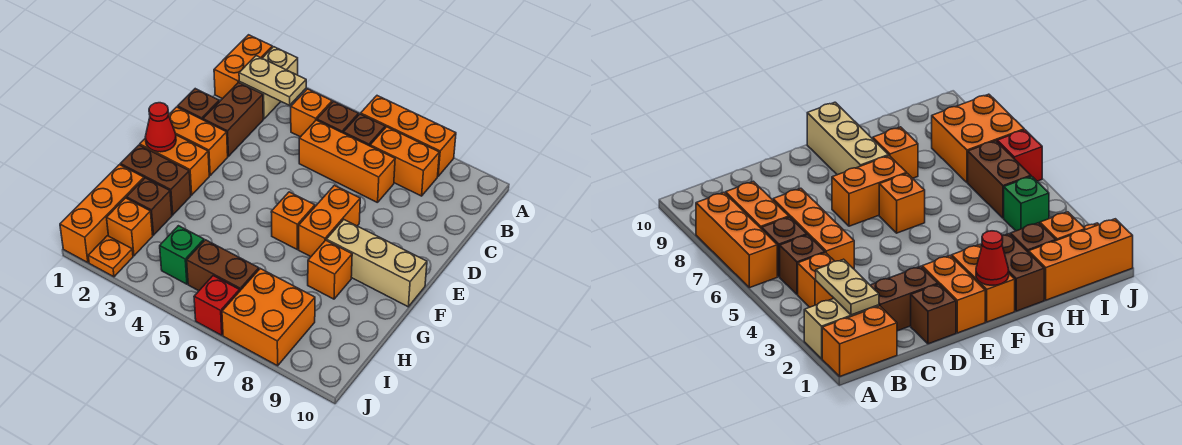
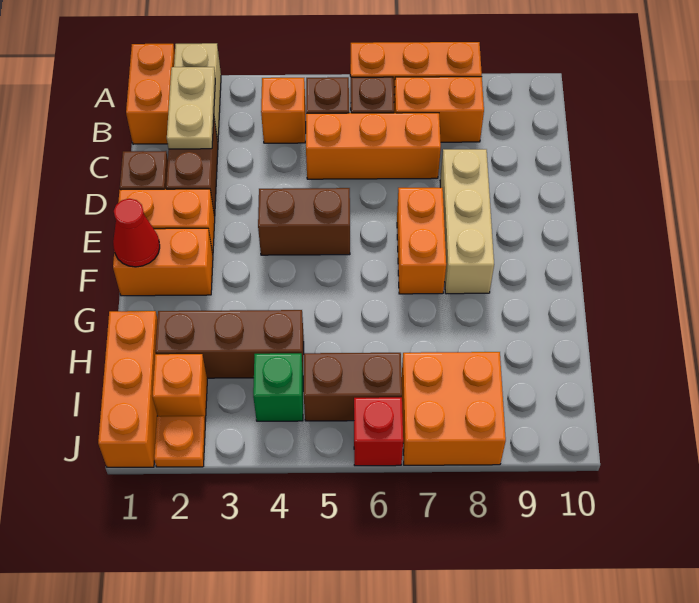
tan 1x2 plate [239,56,306,105] -> tan 1x2 plate turned to [167,67,215,149]
orange 1x1 brick [271,192,315,249] -> none
tan 1x3 brick [326,220,427,307] -> tan 1x3 brick turned to [440,149,494,294]
brown 1x2 brick [120,145,191,215] -> brown 1x2 brick moved to [258,188,350,255]
orange 1x1 brick [308,240,352,299] -> none
brown 1x1 brick [127,178,172,235] -> brown 1x3 brick [155,310,304,378]

